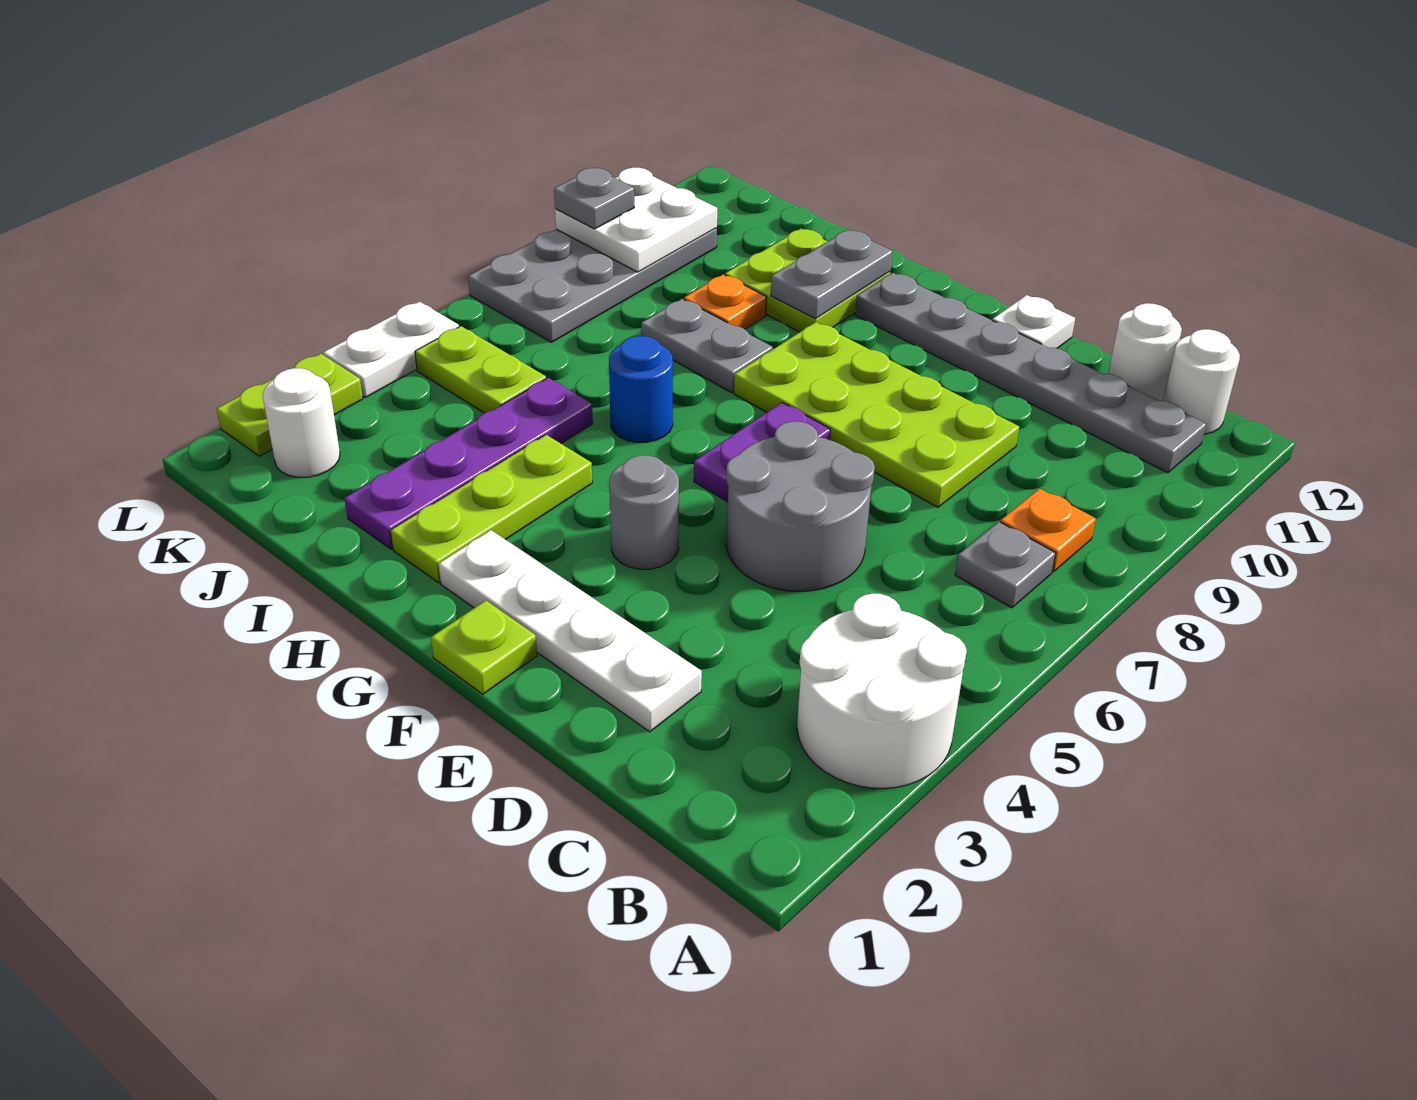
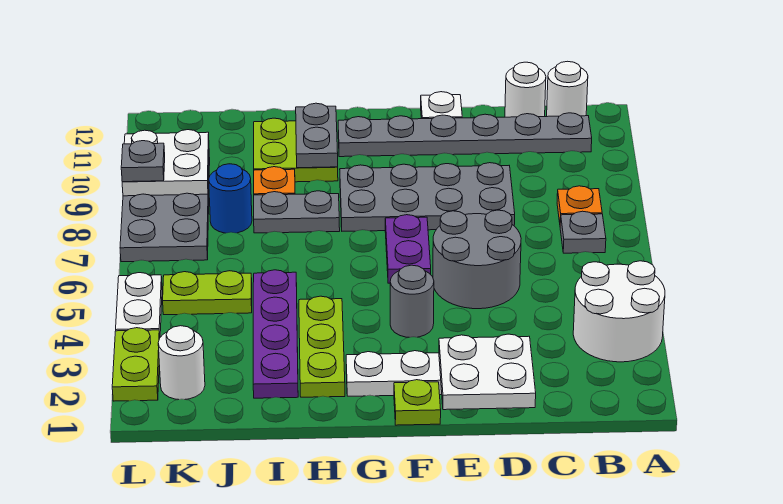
none -> white 2x2 plate [439,334,536,410]
lime 2x4 plate [734,322,1019,507] -> grey 2x4 plate [340,163,515,231]
blue 1x1 round brick [609,336,673,443] -> blue 1x1 round brick moved to [209,164,252,233]

